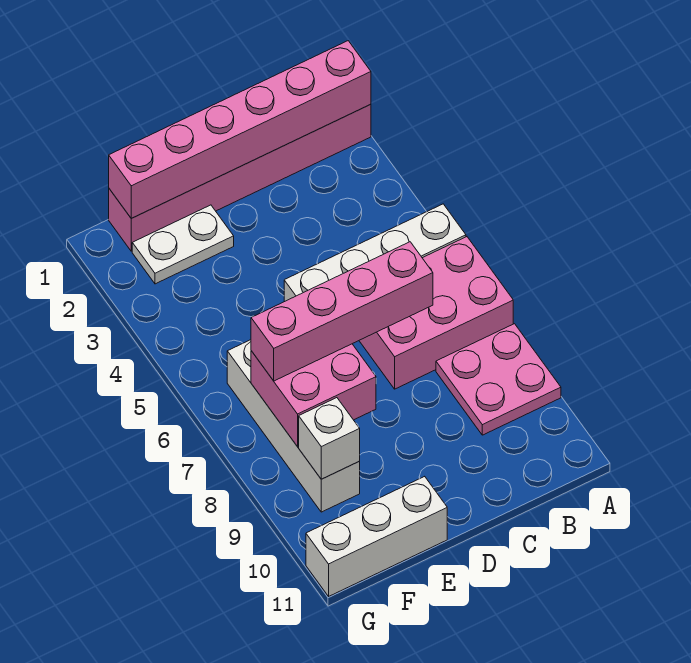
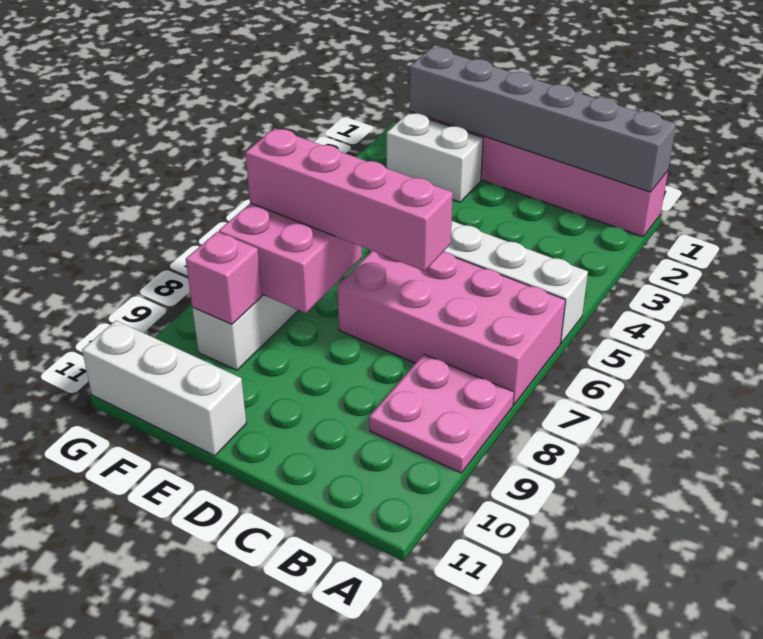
pink 1x6 brick [109,41,371,218] -> grey 1x6 brick [410,47,676,192]
pink 2x3 brick [359,237,513,389] -> pink 2x4 brick [338,251,565,405]
white 1x2 plate [132,205,234,284] -> white 1x2 brick [387,113,483,202]
white 1x1 brick [299,398,360,479] -> pink 1x1 brick [186,232,262,325]

